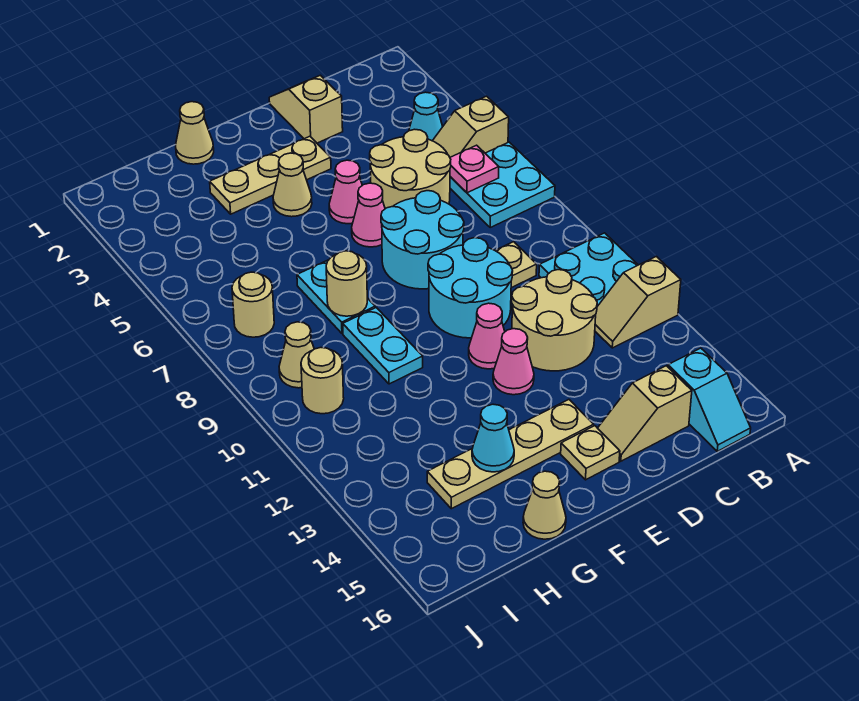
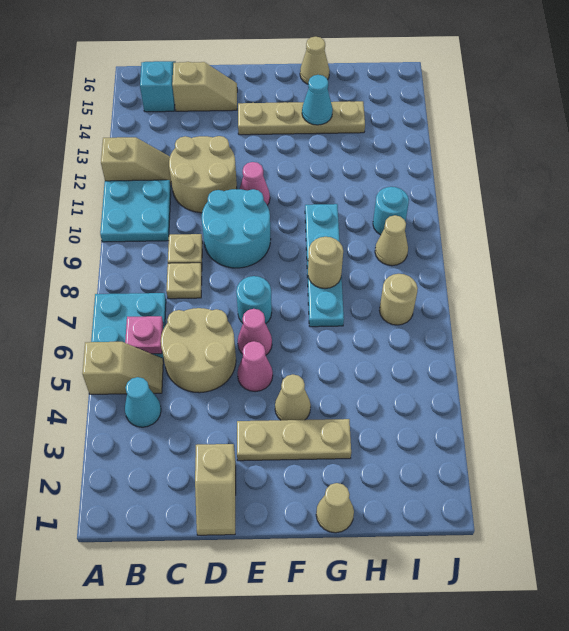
cyan 2x2 round brick [381,191,464,289] -> cyan 1x1 round brick [236,276,272,324]
pink 1x1 cone [493,329,534,395] -> none
tan 1x1 plate [561,426,620,480] -> tan 1x1 plate moved to [166,263,202,299]
tan 1x1 round brick [301,348,344,414] -> cyan 1x1 round brick [373,187,409,235]

